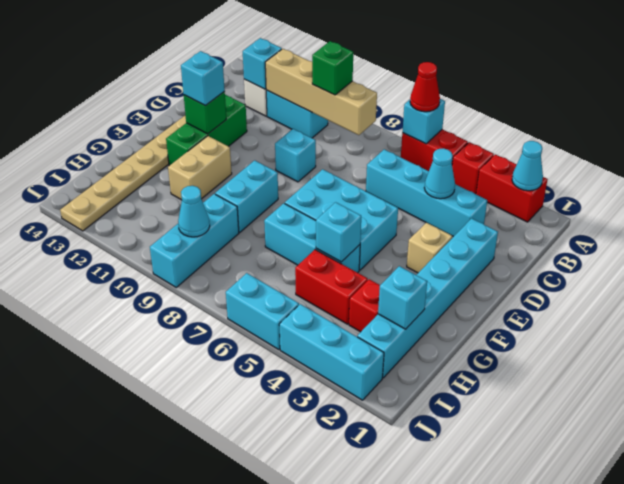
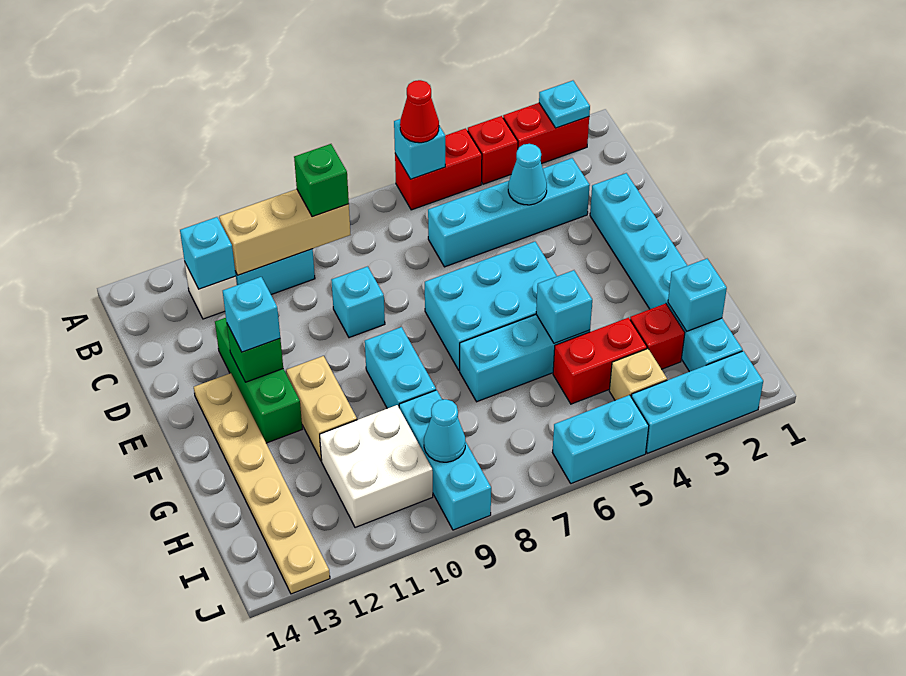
cyan 1x1 cone [512,141,543,191] -> cyan 1x1 plate [539,81,590,128]
tan 1x4 brick [265,49,377,135] -> tan 1x3 brick [219,189,351,275]
tan 1x1 brick [407,223,452,273] -> tan 1x1 brick moved to [609,349,667,400]
none -> white 2x2 brick [320,405,433,528]

